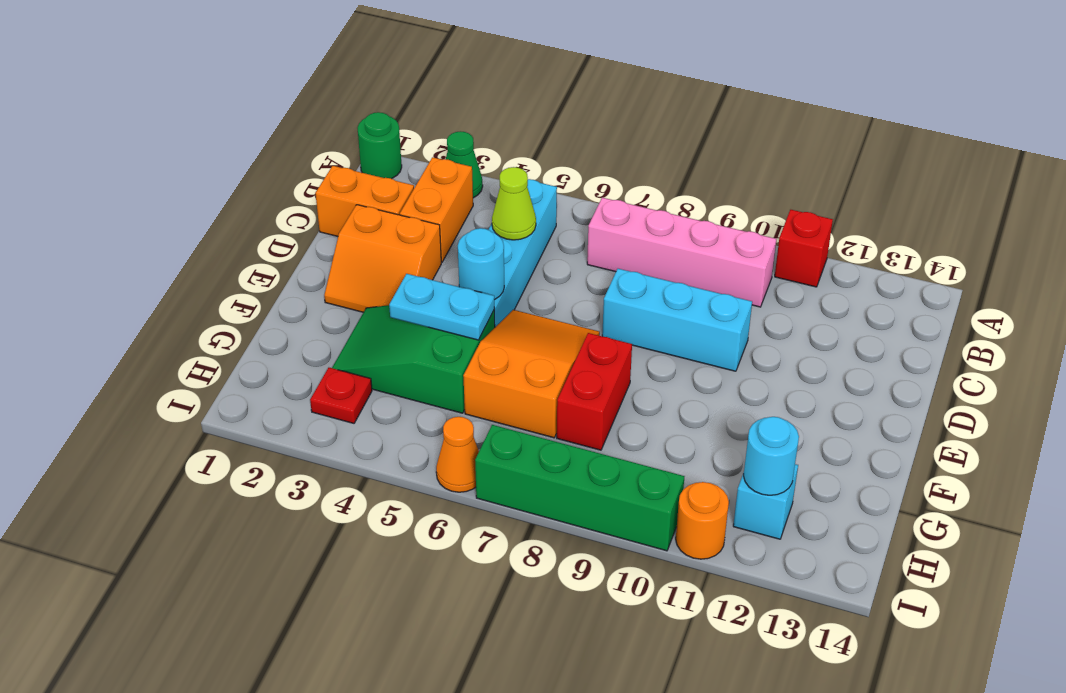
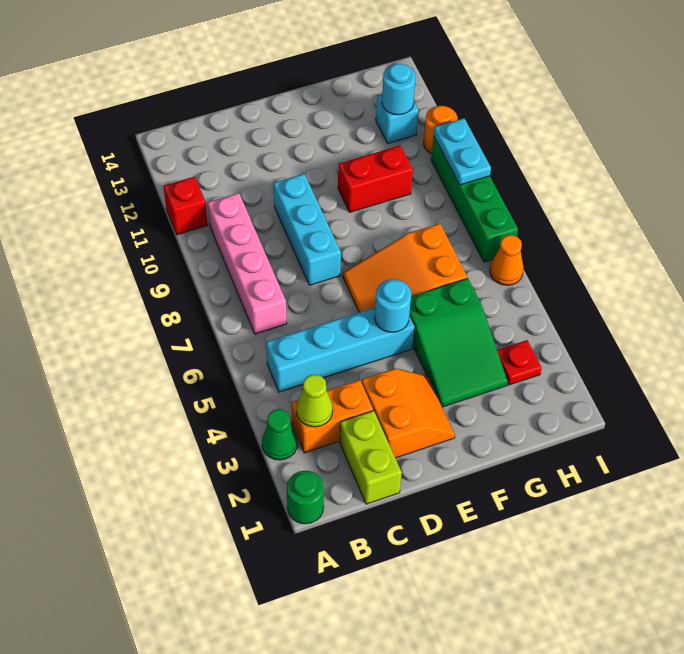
orange 1x2 brick [315,166,414,236] -> lime 1x2 brick [340,411,402,504]
lime 1x1 cone [492,167,536,240] -> lime 1x1 cone moved to [297,375,333,427]
cyan 1x2 plate [389,274,495,340] -> cyan 1x2 plate moved to [434,118,491,185]
red 1x2 brick [557,333,632,450] -> red 1x2 brick moved to [338,145,413,212]

